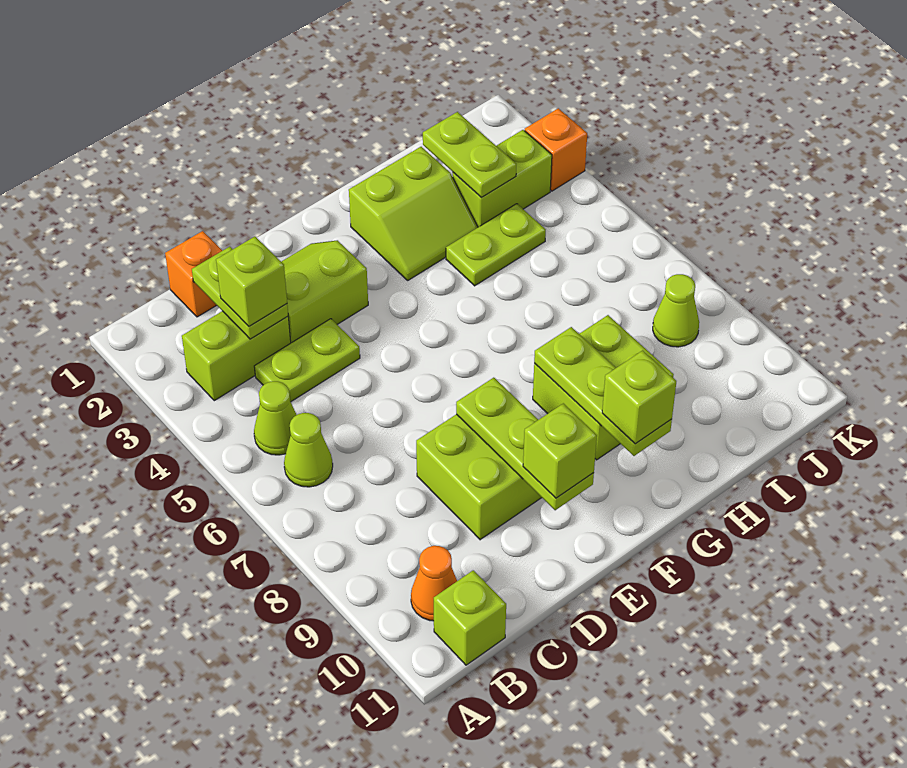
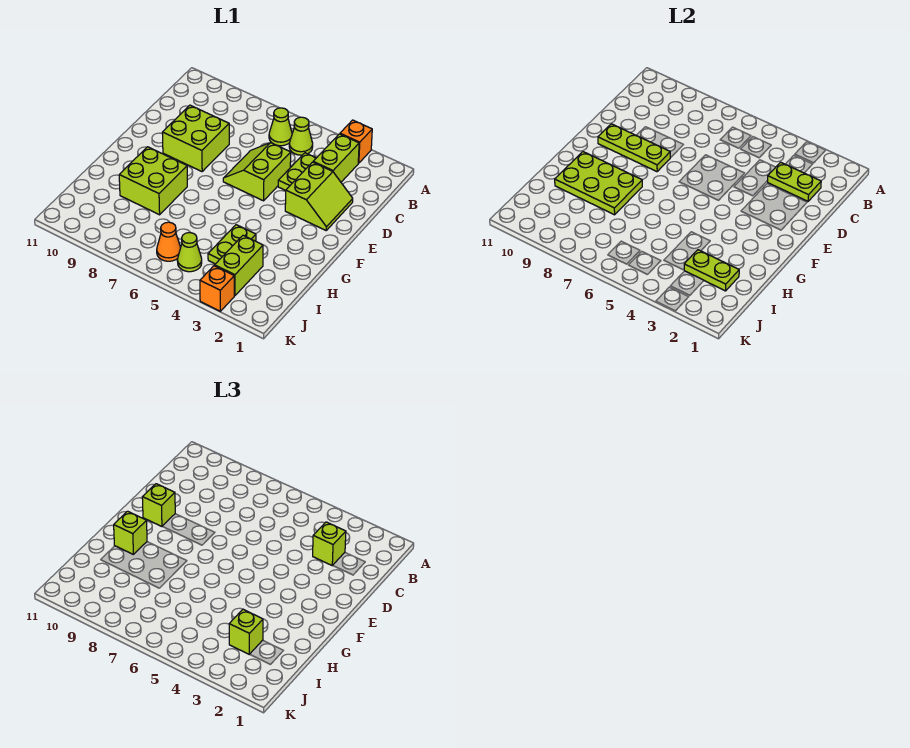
orange 1x1 cone [411,546,457,621] -> orange 1x1 cone moved to [157,222,181,261]
lime 1x1 brick [434,570,506,665] -> lime 1x1 brick moved to [229,609,263,654]
orange 1x1 brick [165,231,222,317] -> orange 1x1 brick moved to [340,120,372,163]
lime 2x2 slope [349,147,478,280] -> lime 2x2 slope moved to [223,143,291,201]
lime 1x3 plate [534,327,672,456] -> lime 2x3 plate [555,152,642,215]
lime 1x1 cone [653,274,699,347] -> lime 1x1 cone moved to [177,233,202,272]

